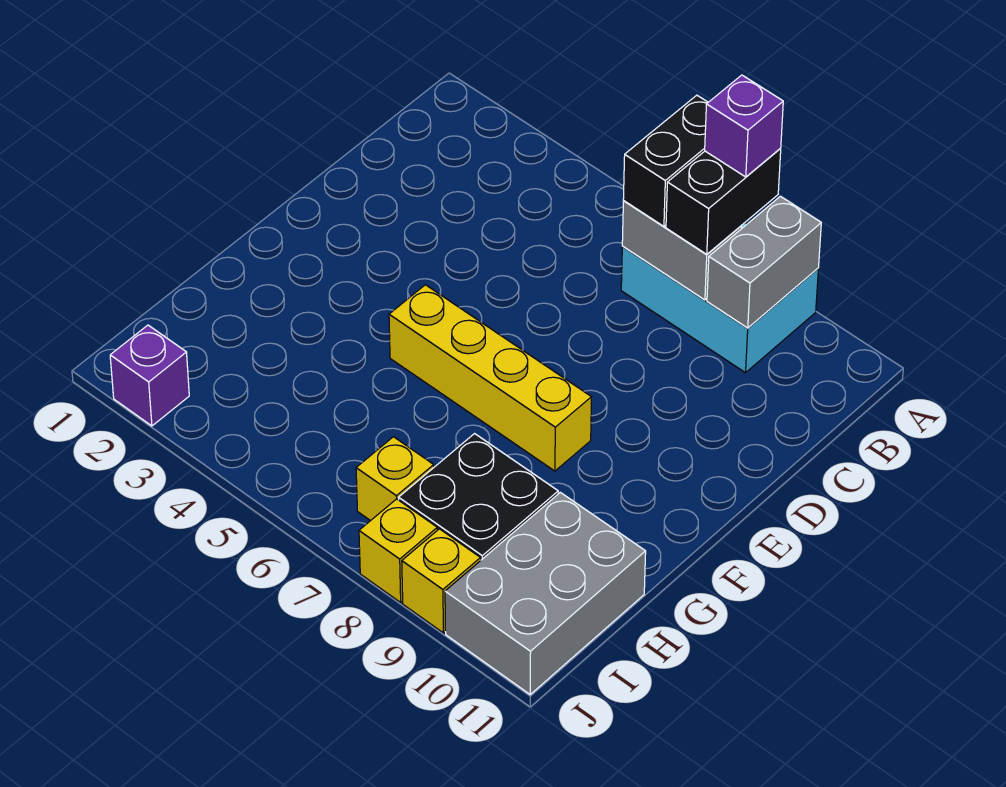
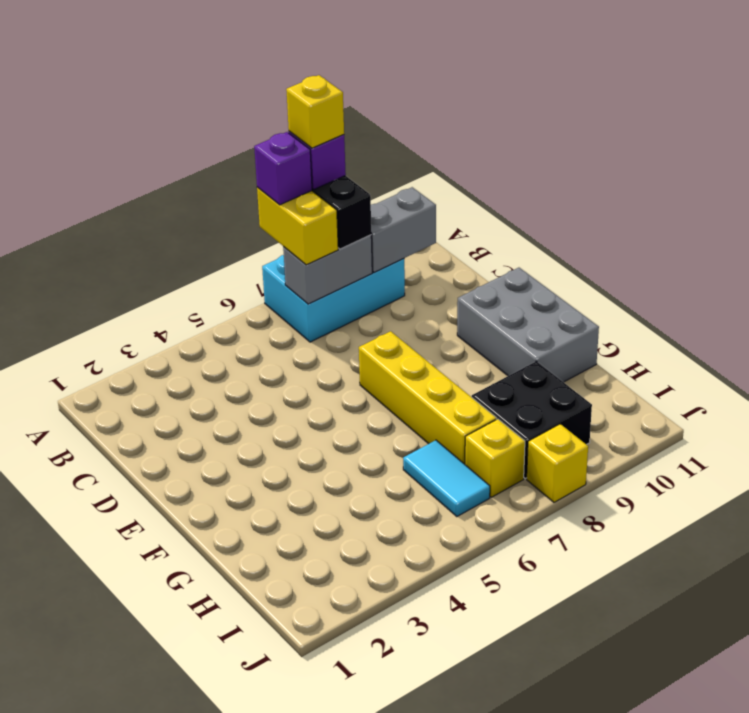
black 1x2 brick [623,95,708,226] -> yellow 1x2 brick [257,187,338,265]
grey 1x2 brick [707,196,821,328] -> grey 1x2 brick turned to [371,187,436,273]
yellow 1x4 brick [389,285,591,471] -> yellow 1x4 brick turned to [359,331,497,464]
none -> cyan 1x2 tile [403,440,490,517]
grey 2x3 brick [445,492,646,694] -> grey 2x3 brick moved to [457,268,599,382]
purple 1x1 brick [110,325,189,426] -> purple 1x1 brick moved to [254,132,312,205]
yellow 1x1 brick [402,529,481,633] -> yellow 1x1 brick moved to [286,75,344,148]

